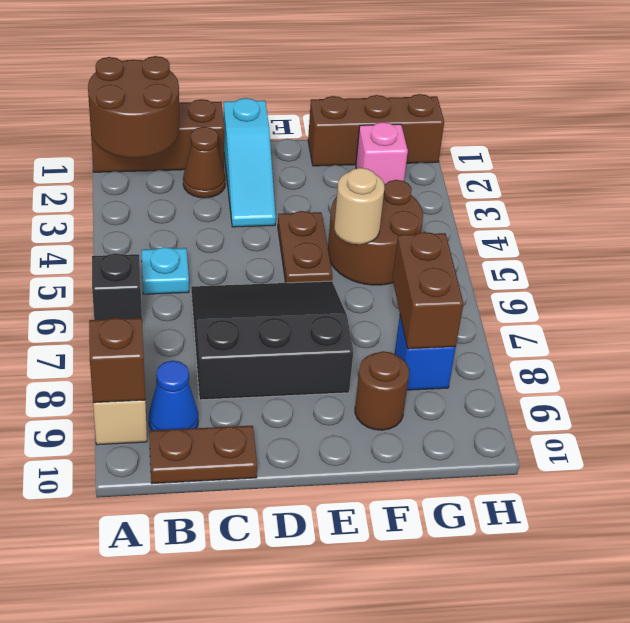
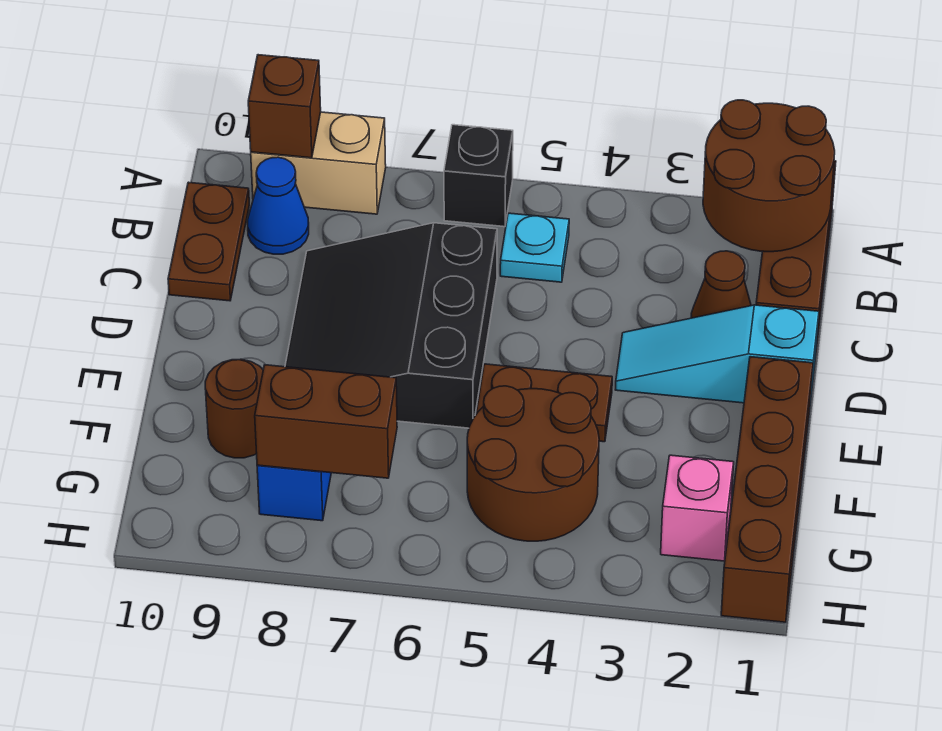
black 3x3 slope [191,281,353,400] -> black 3x3 slope turned to [285,223,497,428]
brown 1x3 brick [308,94,444,166] -> brown 1x4 brick [721,357,813,622]
tan 1x1 round brick [334,168,384,244] -> none

